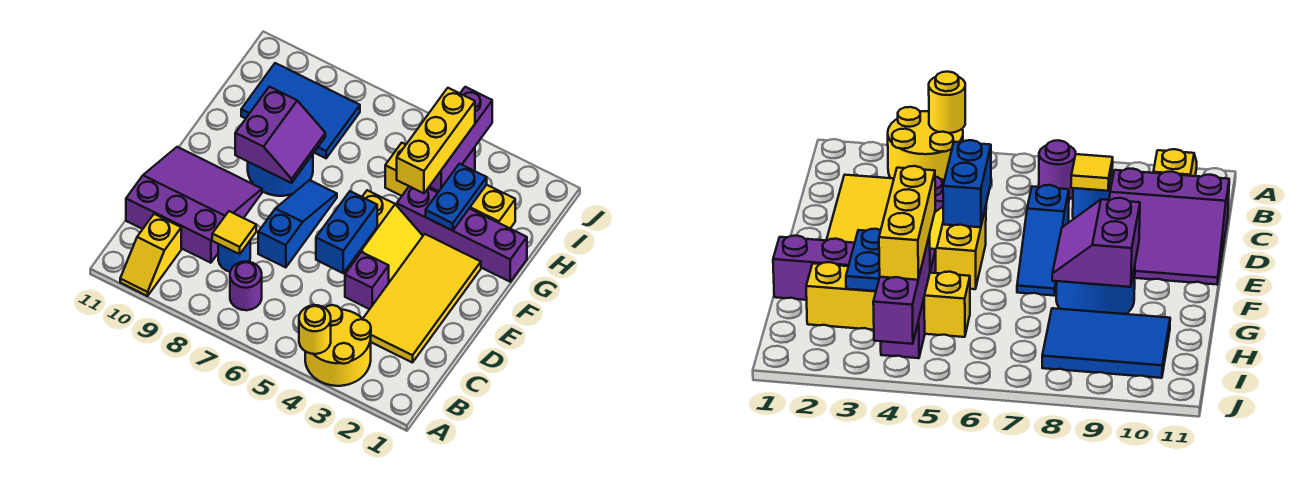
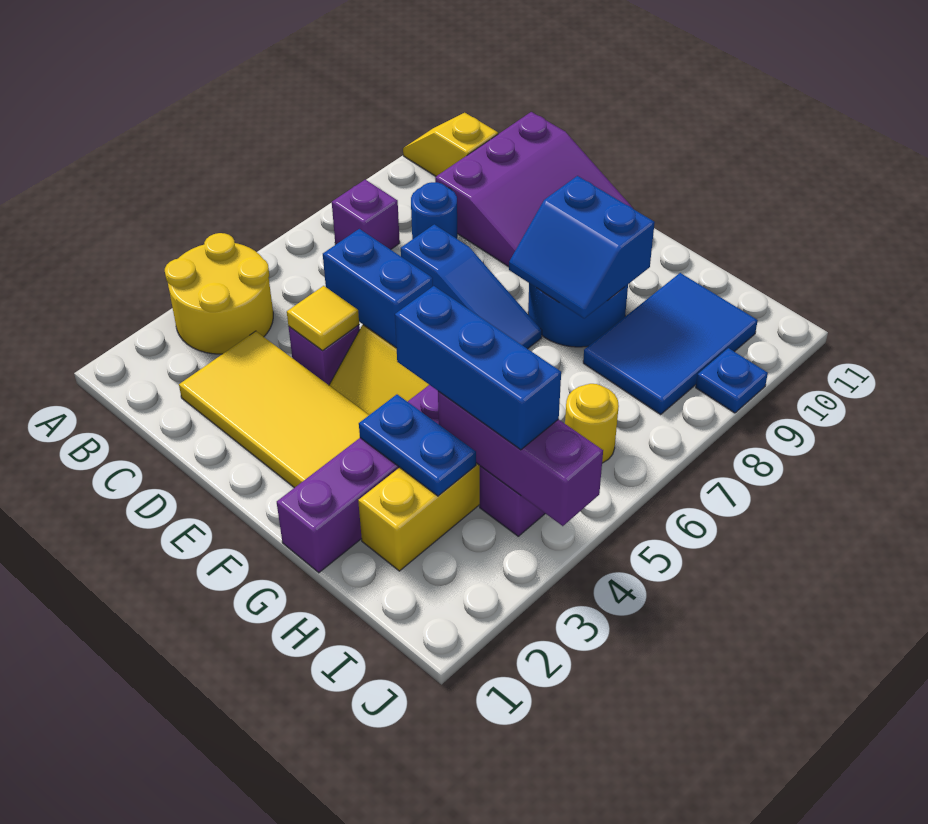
yellow 1x1 round brick [299,305,331,354] -> yellow 1x1 round brick moved to [565,384,619,463]
purple 1x1 round brick [230,261,262,310] -> purple 1x1 brick [332,180,400,250]
yellow 1x1 tile [212,211,256,254] -> yellow 1x1 tile moved to [287,286,359,350]
purple 2x2 slope [235,87,325,183] -> blue 2x2 slope [509,176,655,318]
yellow 1x3 brick [397,88,475,193] -> blue 1x3 brick [395,286,561,450]
none -> blue 1x1 plate [696,348,768,413]

